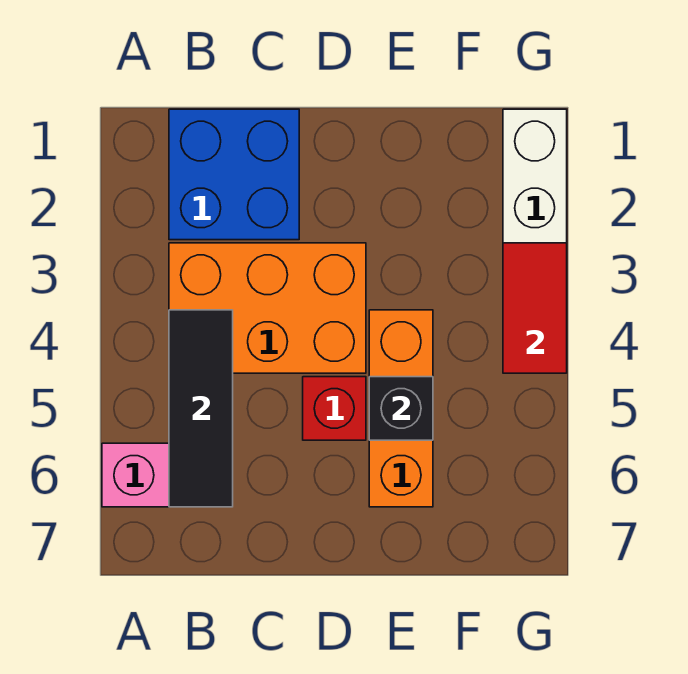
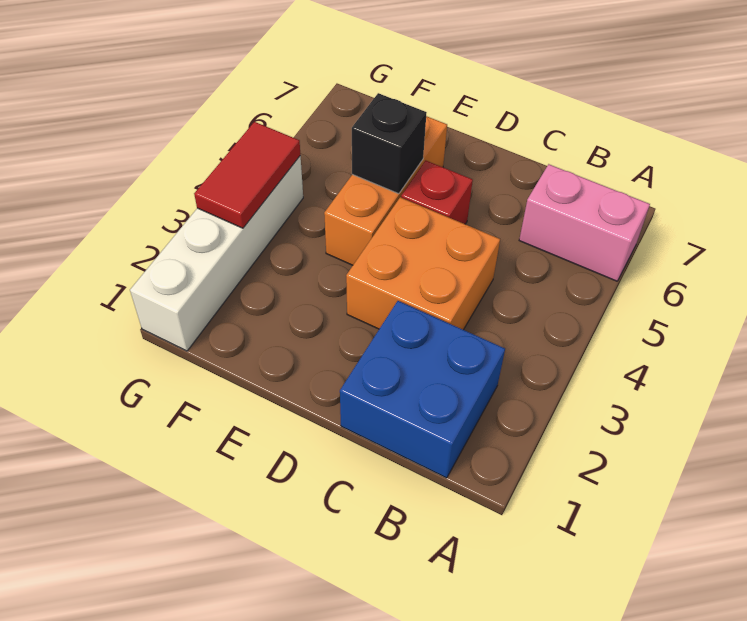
orange 2x3 brick [169,243,366,373] -> orange 2x2 brick [346,197,500,330]
black 1x3 tile [169,310,233,507] -> none

